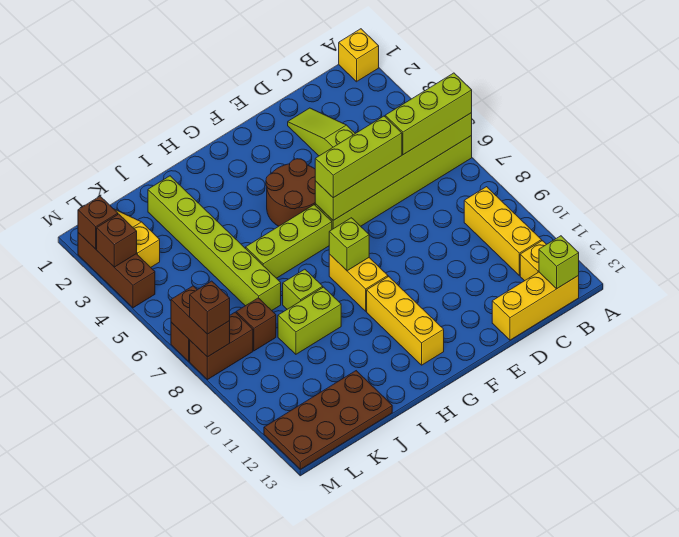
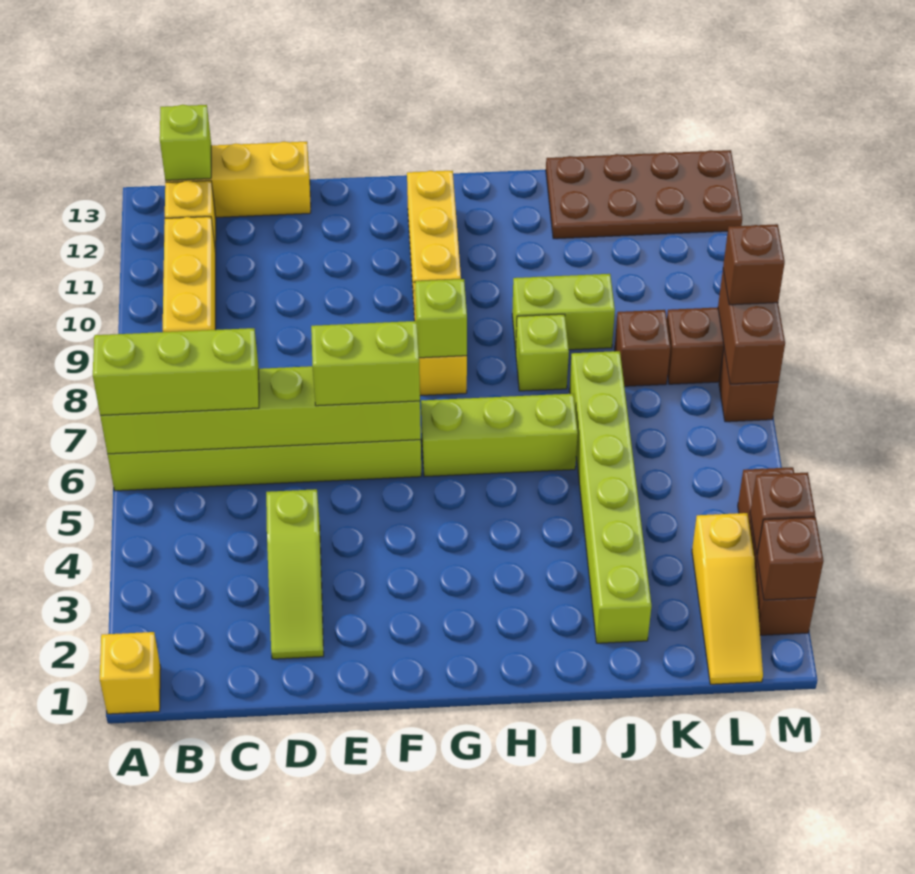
lime 1x3 brick [315,116,402,198] -> lime 1x2 brick [311,321,420,406]
brown 2x2 round brick [266,159,315,226] -> none

